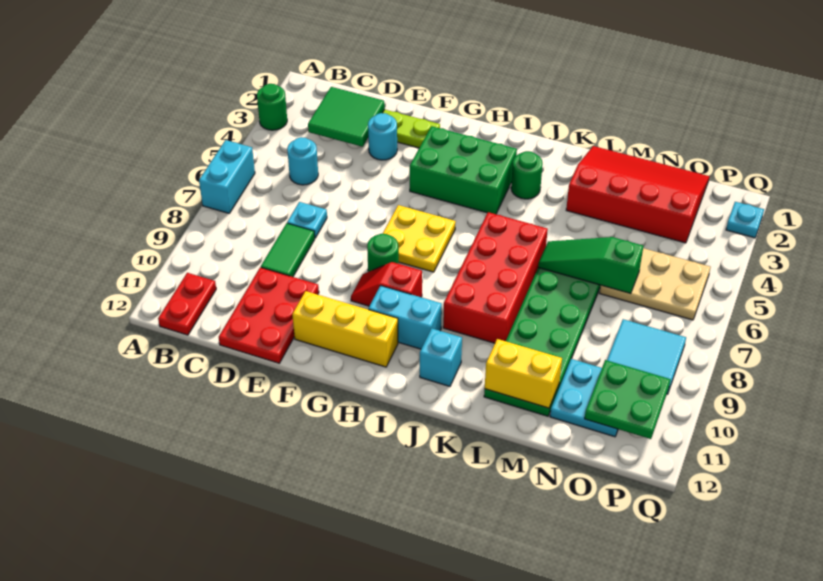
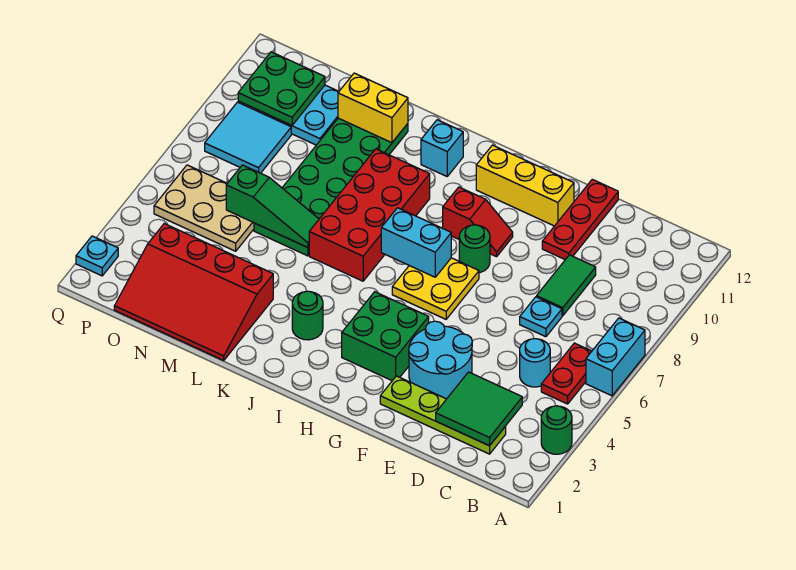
red 1x2 plate [158,273,216,335] -> red 1x2 plate moved to [541,343,592,404]
red 2x3 plate [219,267,319,363] -> red 1x3 plate [542,179,618,260]
cyan 1x1 round brick [368,113,397,160] -> cyan 2x2 round brick [409,321,472,399]
green 2x3 brick [410,126,517,214] -> green 2x2 brick [342,292,429,381]
cyan 1x2 brick [368,286,442,349] -> cyan 1x2 brick moved to [381,208,451,277]

